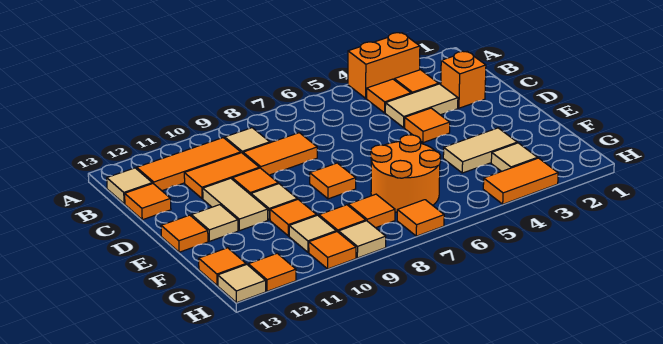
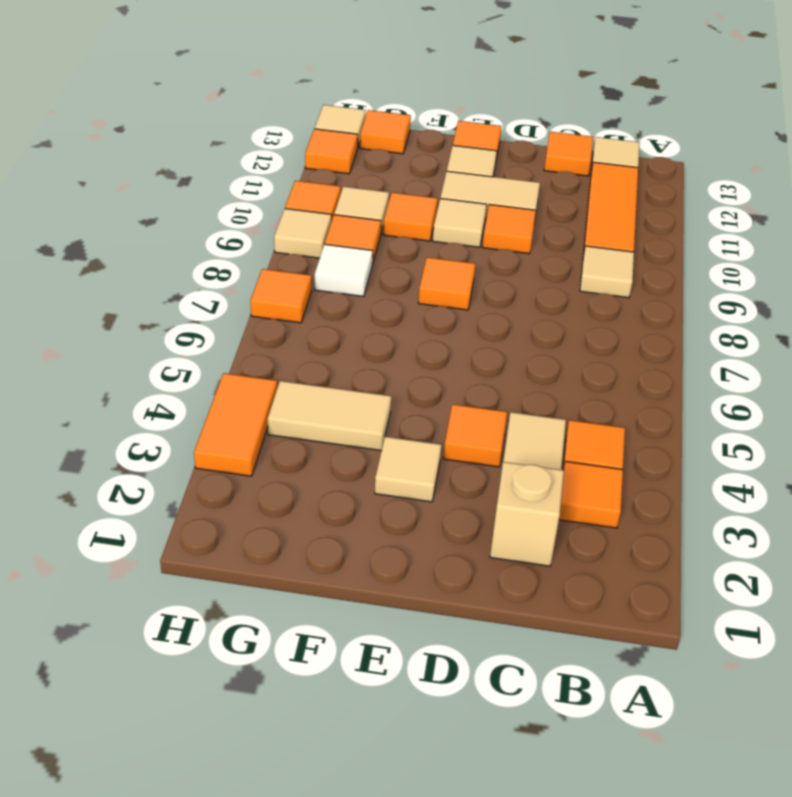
orange 1x2 brick [348,33,420,98] -> none
orange 1x1 brick [441,51,486,108] -> tan 1x1 brick [490,462,564,566]
orange 1x2 tile [243,133,317,175] -> none
orange 1x2 tile [184,153,259,199] -> none
tan 1x2 tile [443,128,517,173] -> tan 1x2 tile turned to [268,381,391,451]
orange 2x2 round brick [371,135,441,212] -> none
tan 1x1 tile [491,143,538,171] -> tan 1x1 tile moved to [375,437,441,502]
orange 1x1 tile [348,194,395,228] -> white 1x1 tile [315,244,373,296]

